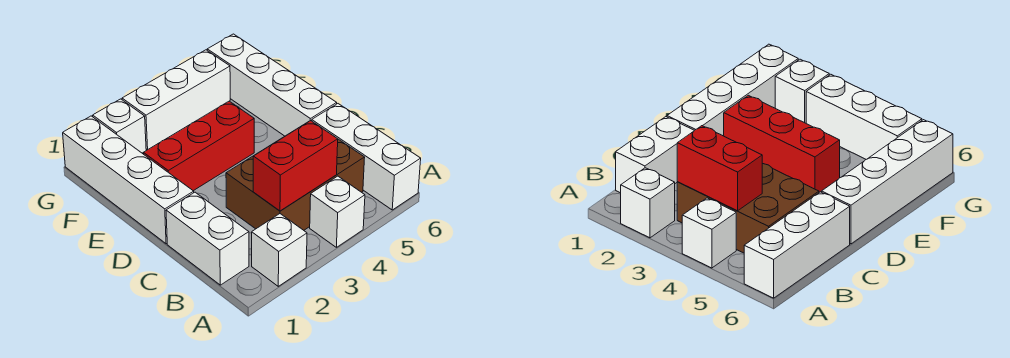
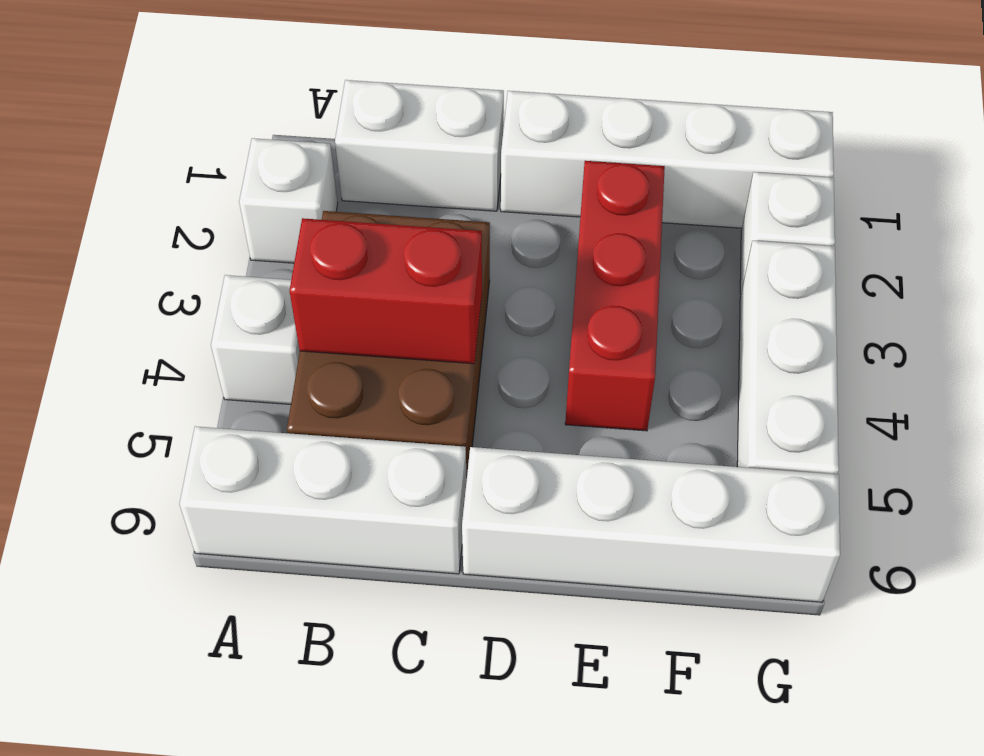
red 1x2 brick [253,121,338,211] -> red 1x2 brick turned to [289,218,482,364]

